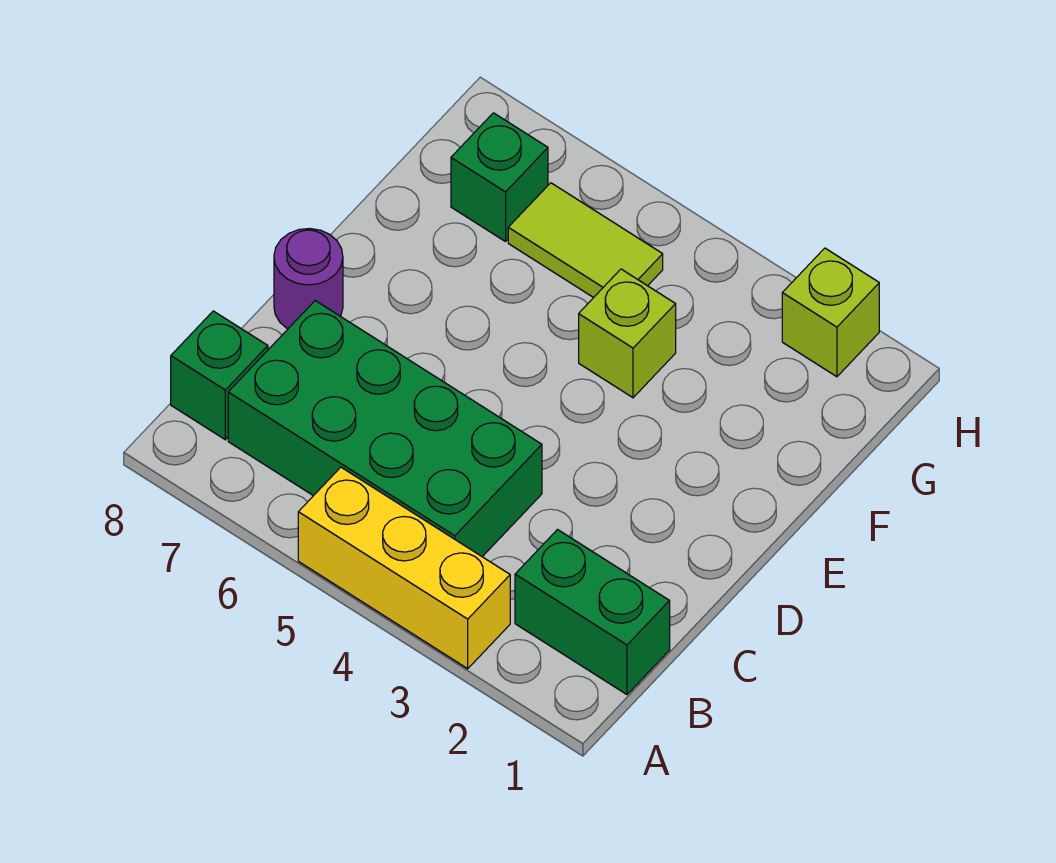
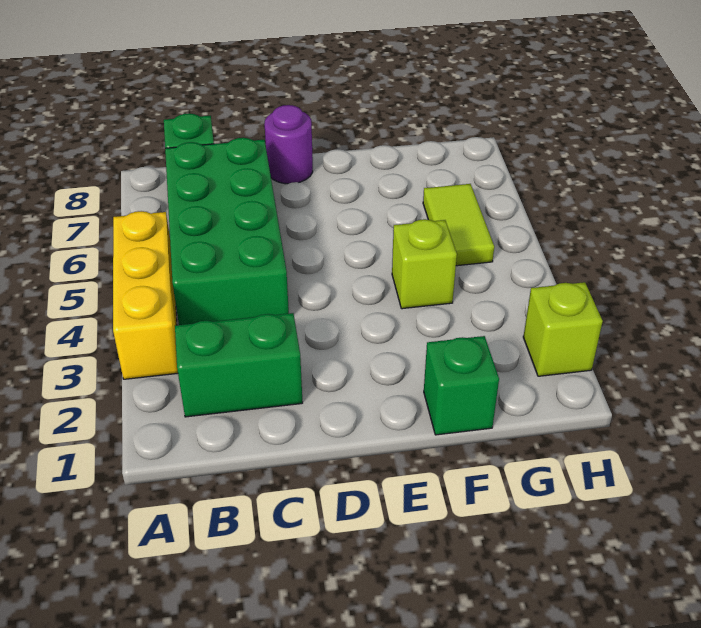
green 1x2 brick [515,530,670,694] -> green 1x2 brick turned to [175,313,303,417]
green 1x1 brick [451,113,548,242] -> green 1x1 brick moved to [424,336,499,435]

